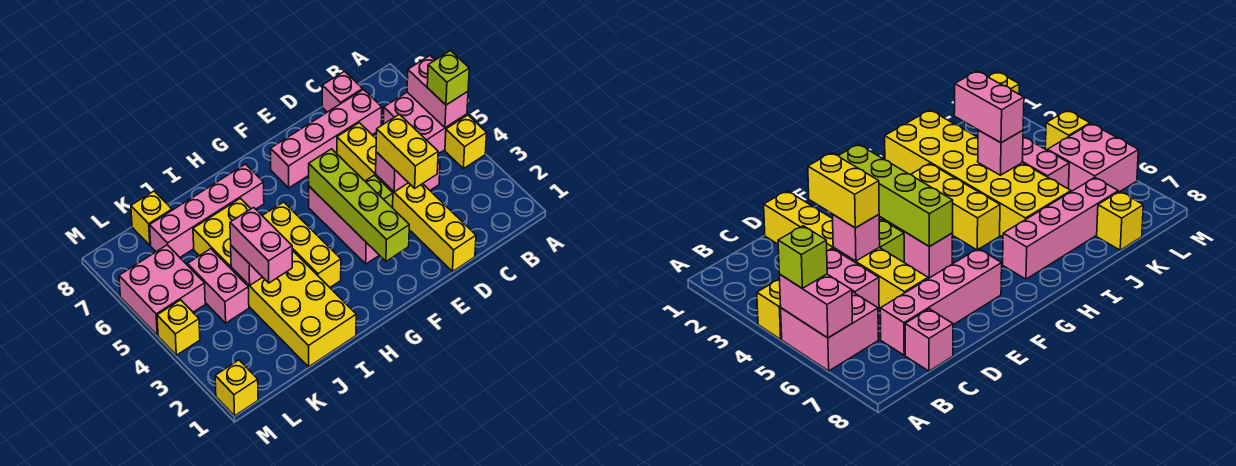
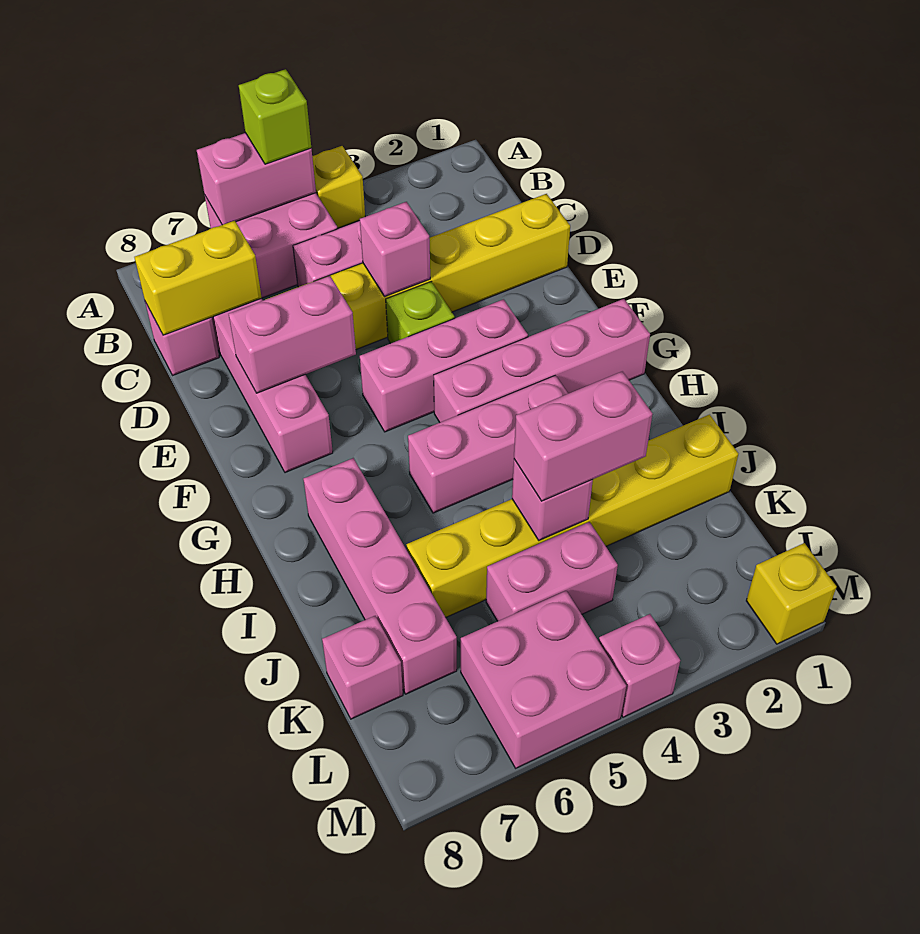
yellow 1x2 brick [376,114,438,188] -> yellow 1x2 brick moved to [134,221,262,335]
none -> pink 1x2 brick [229,276,356,393]
lime 1x4 brick [309,149,409,261] -> none
none -> pink 1x4 brick [434,299,650,422]
yellow 1x3 brick [262,202,341,287] -> pink 1x3 brick [408,375,568,513]
yellow 2x6 brick [193,198,356,367] -> yellow 1x6 brick [407,415,738,617]
yellow 1x1 brick [131,191,172,245] -> pink 1x1 brick [322,616,403,719]
yellow 1x1 brick [157,300,200,355] -> pink 1x1 brick [599,614,680,717]

